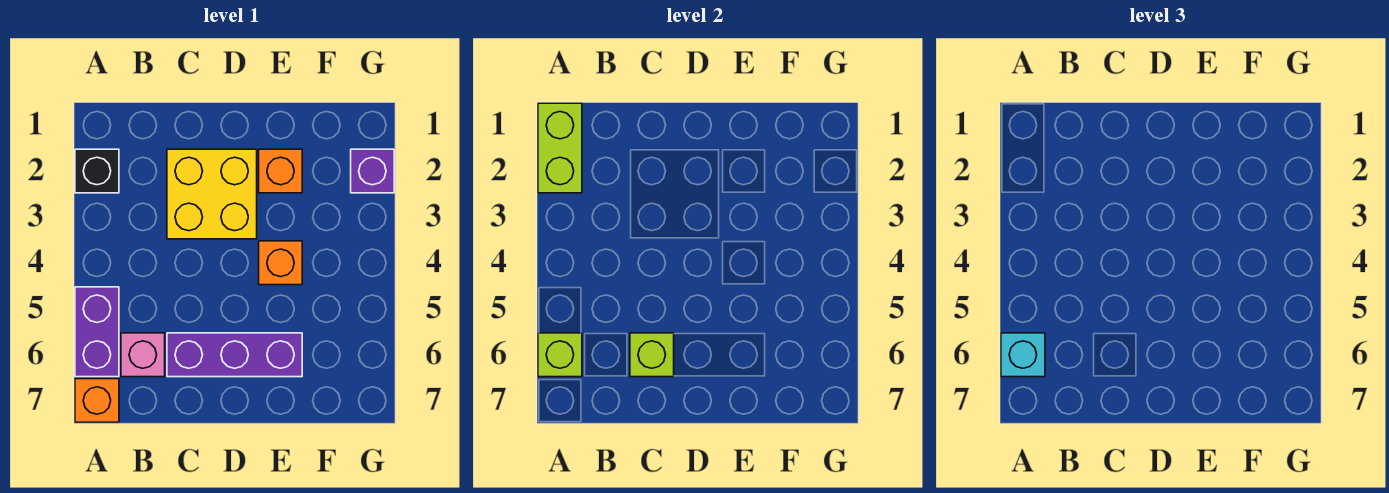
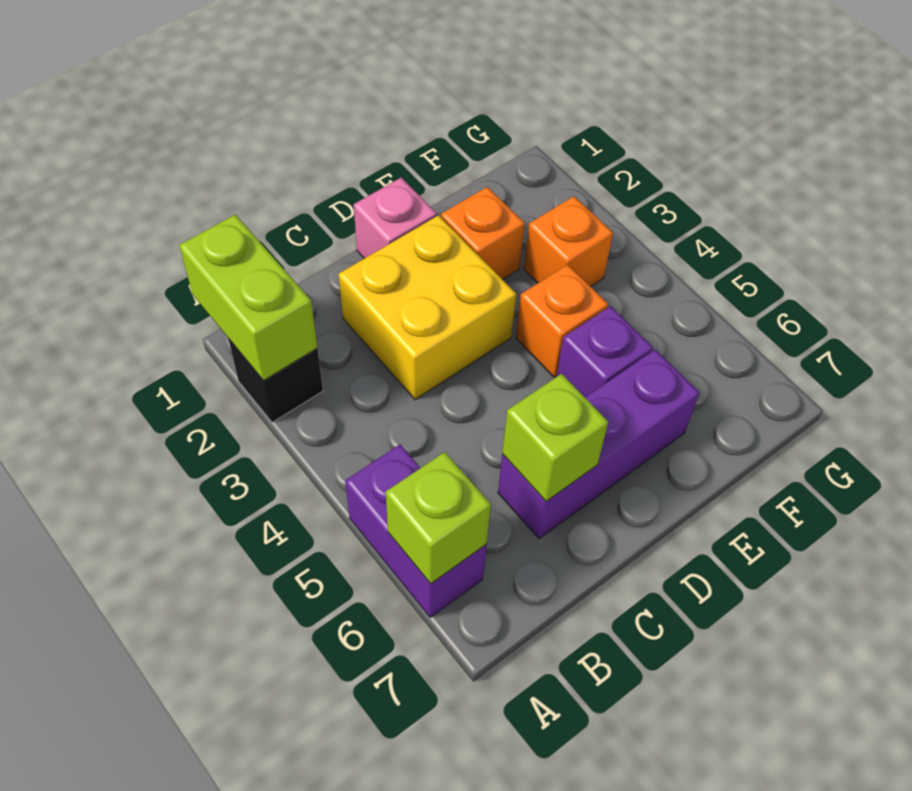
cyan 1x1 brick [1001,333,1045,377] -> none
orange 1x1 brick [75,379,119,422] -> orange 1x1 brick moved to [524,196,613,287]
pink 1x1 brick [121,333,165,377] -> pink 1x1 brick moved to [354,178,437,259]
purple 1x1 brick [351,149,394,193] -> purple 1x1 brick moved to [557,306,653,397]

